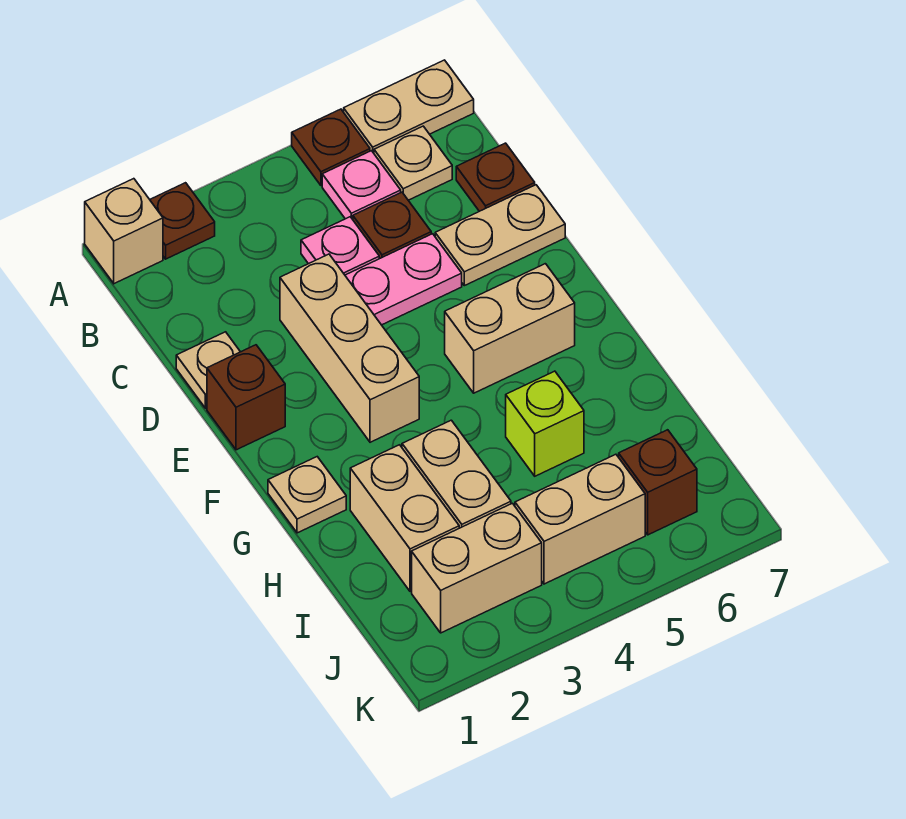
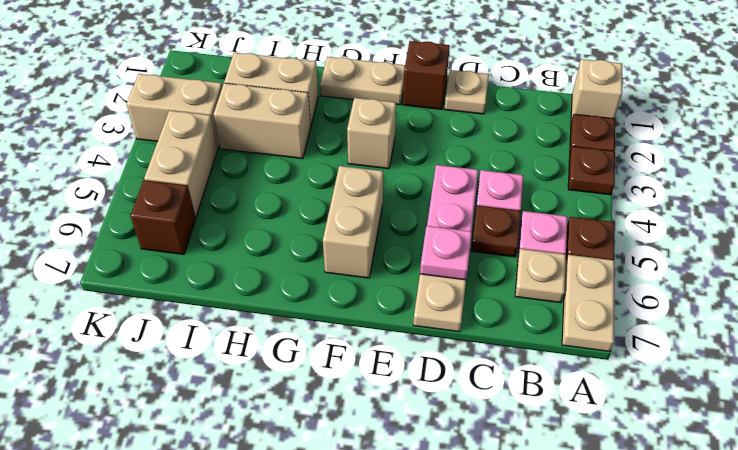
brown 1x1 plate [456,143,535,211] -> brown 1x1 plate moved to [568,147,615,195]
tan 1x3 brick [280,254,419,442] -> tan 1x1 brick [347,98,396,169]
none -> pink 1x1 plate [420,226,472,280]
tan 1x1 plate [268,457,346,533] -> tan 1x2 plate [320,57,405,105]
lime 1x1 brick [506,371,584,476] -> none
tan 1x2 brick [412,503,542,633] -> tan 1x2 brick turned to [126,74,222,149]

